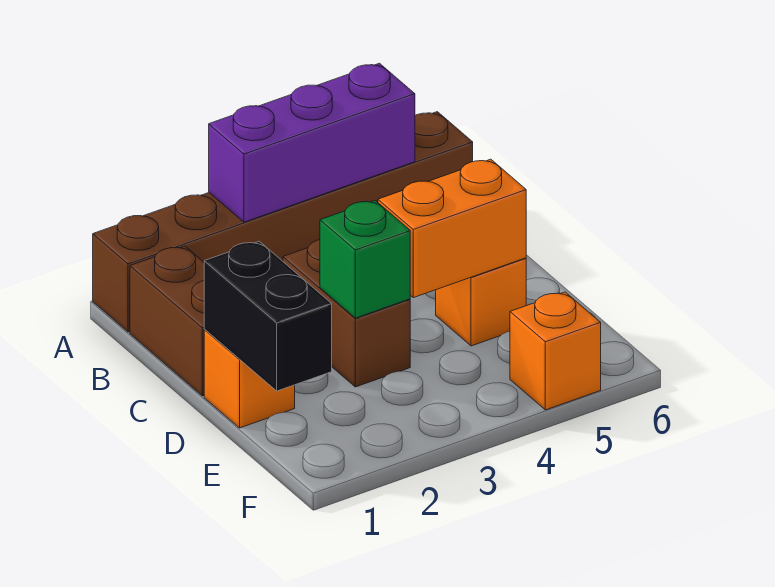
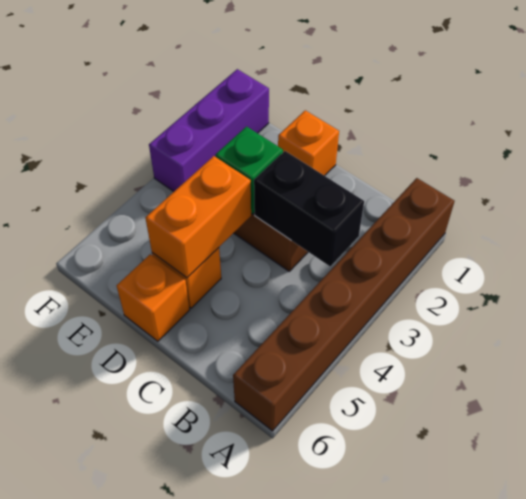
purple 1x3 brick [209,63,415,222] -> purple 1x3 brick moved to [149,69,269,192]
brown 1x2 brick [130,246,205,396] -> none
black 1x2 brick [204,241,332,391] -> black 1x2 brick moved to [254,151,364,266]
orange 1x1 brick [510,292,601,410] -> orange 1x1 brick moved to [117,254,190,341]

